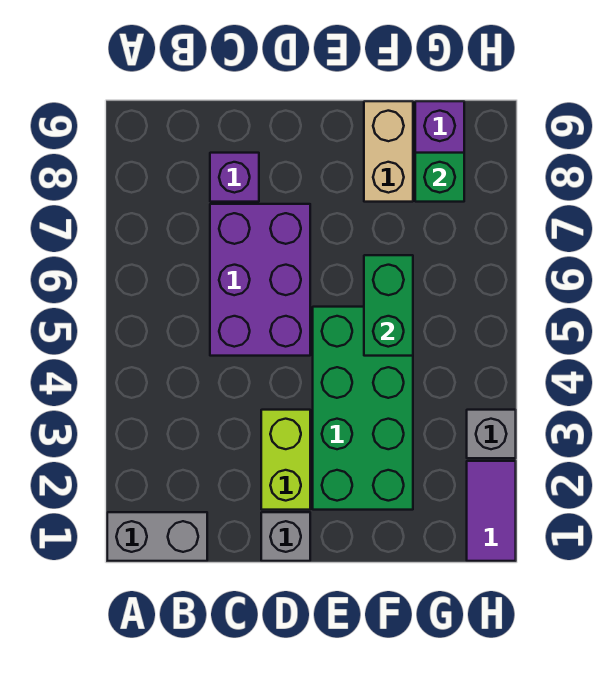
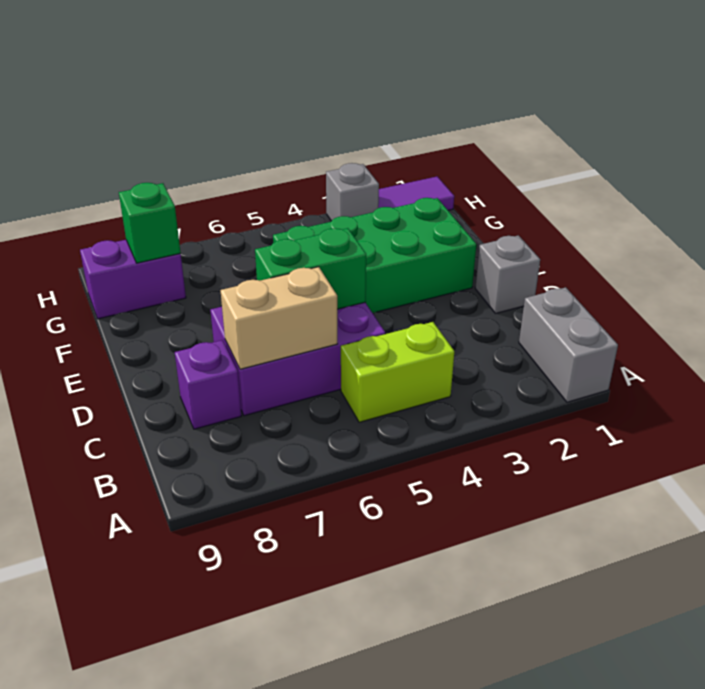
lime 1x2 brick [261,410,310,510] -> lime 1x2 brick moved to [341,322,454,422]
green 1x2 brick [364,255,413,356] -> green 1x2 brick moved to [255,228,366,309]
tan 1x2 brick [364,101,413,202] -> tan 1x2 brick moved to [221,267,337,369]

